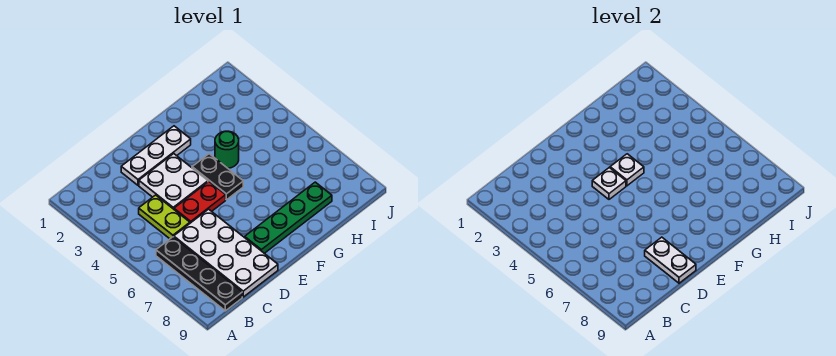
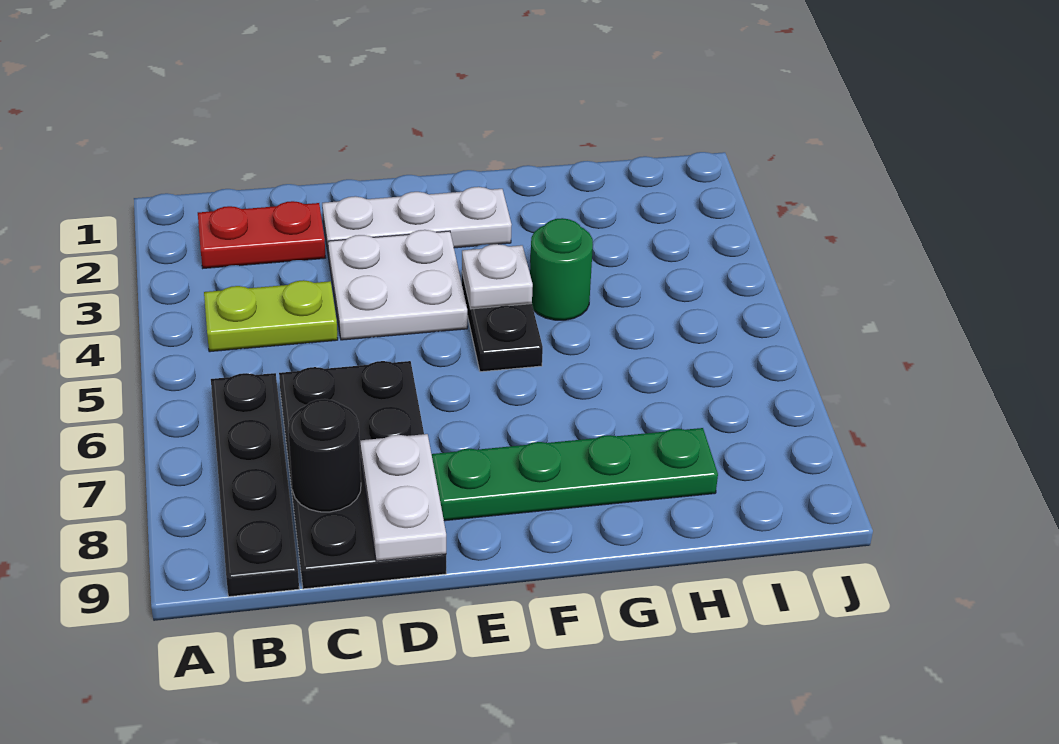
lime 1x2 plate [139,195,190,239] -> lime 1x2 plate turned to [204,280,338,352]
white 2x4 plate [174,209,278,297] -> black 2x4 plate [279,361,446,589]
none -> black 1x1 round brick [288,399,361,512]
red 1x2 plate [174,182,226,223] -> red 1x2 plate moved to [198,201,326,268]
white 1x1 plate [592,168,626,199] -> none

